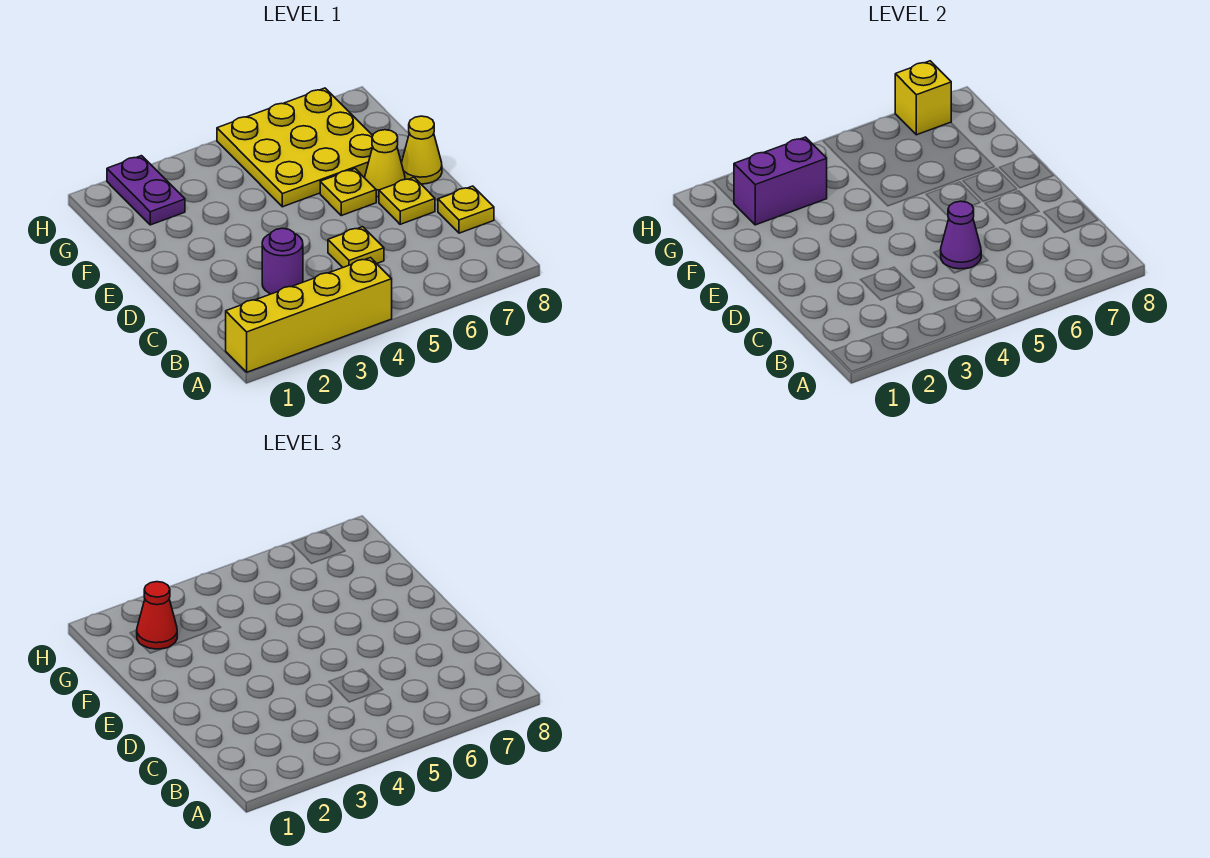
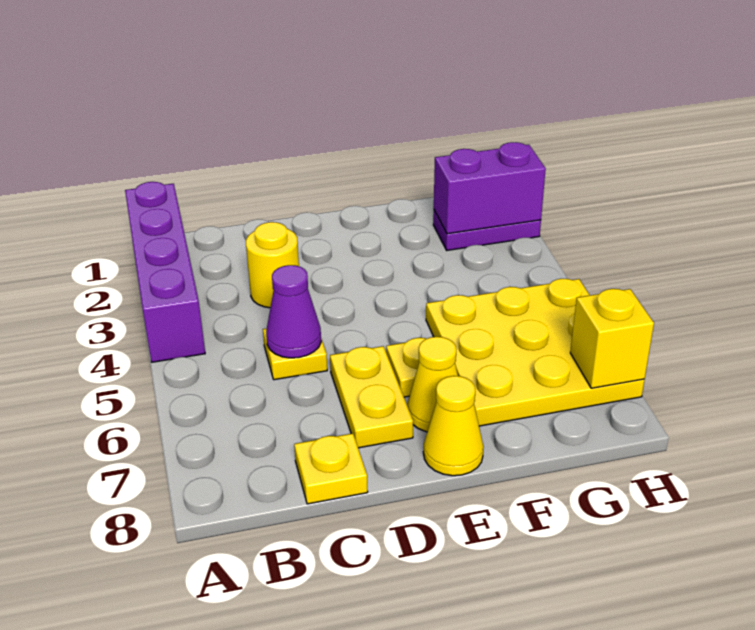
yellow 1x4 brick [226,258,392,372] -> purple 1x4 brick [125,182,205,362]
purple 1x1 round brick [262,228,303,294] -> yellow 1x1 round brick [246,222,299,308]
yellow 1x1 plate [379,177,435,224] -> yellow 1x2 plate [330,346,413,448]
purple 1x2 brick [734,137,827,225] -> purple 1x2 brick turned to [434,142,546,234]
red 1x1 cone [137,582,177,649] -> none

